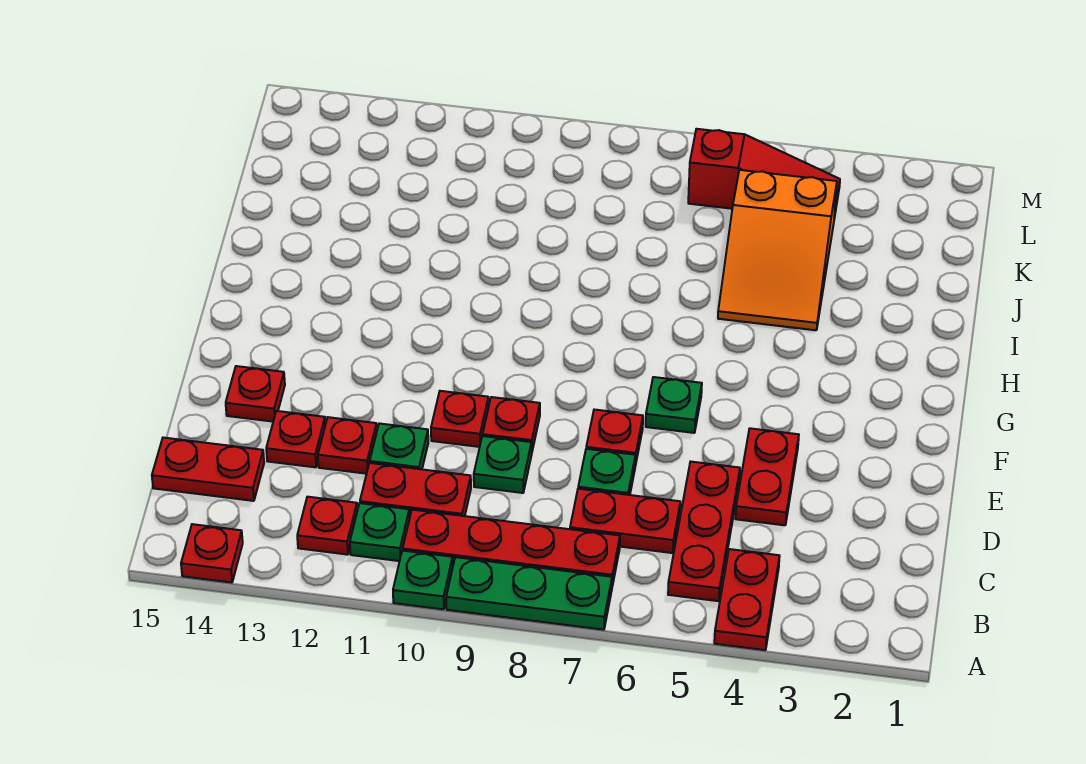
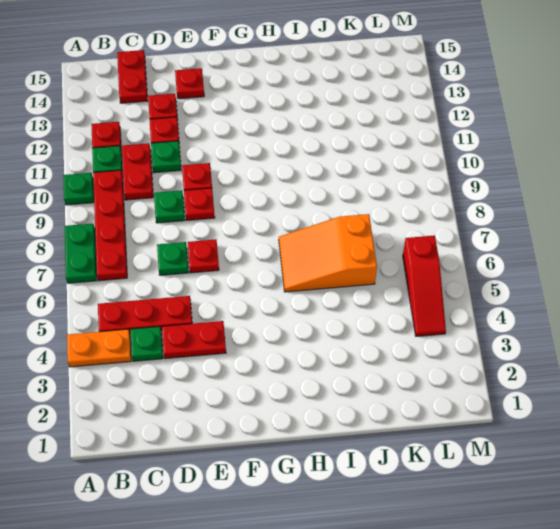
red 1x2 plate [714,549,780,650] -> orange 1x2 plate [67,329,131,367]
green 1x3 plate [446,557,612,630] -> green 1x2 plate [65,224,97,283]
red 1x1 plate [181,524,243,583] -> none
red 1x2 plate [570,489,680,553] -> none
green 1x1 plate [646,377,702,433] -> green 1x1 plate moved to [130,326,163,361]
orange 2x3 slope [718,170,837,330] -> orange 2x3 slope moved to [279,214,377,292]

